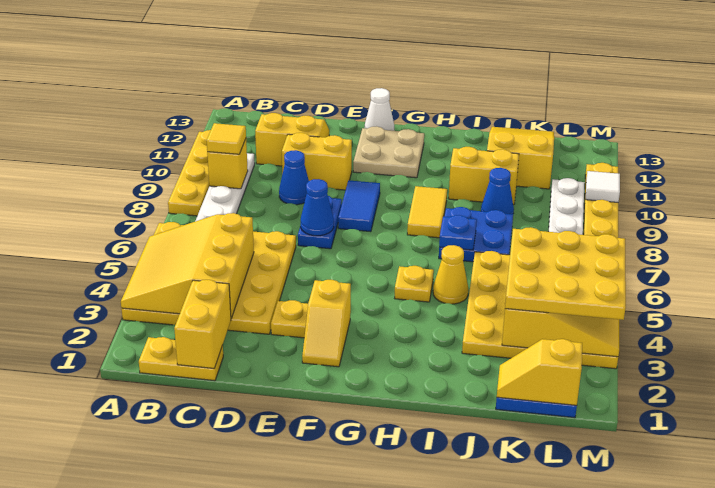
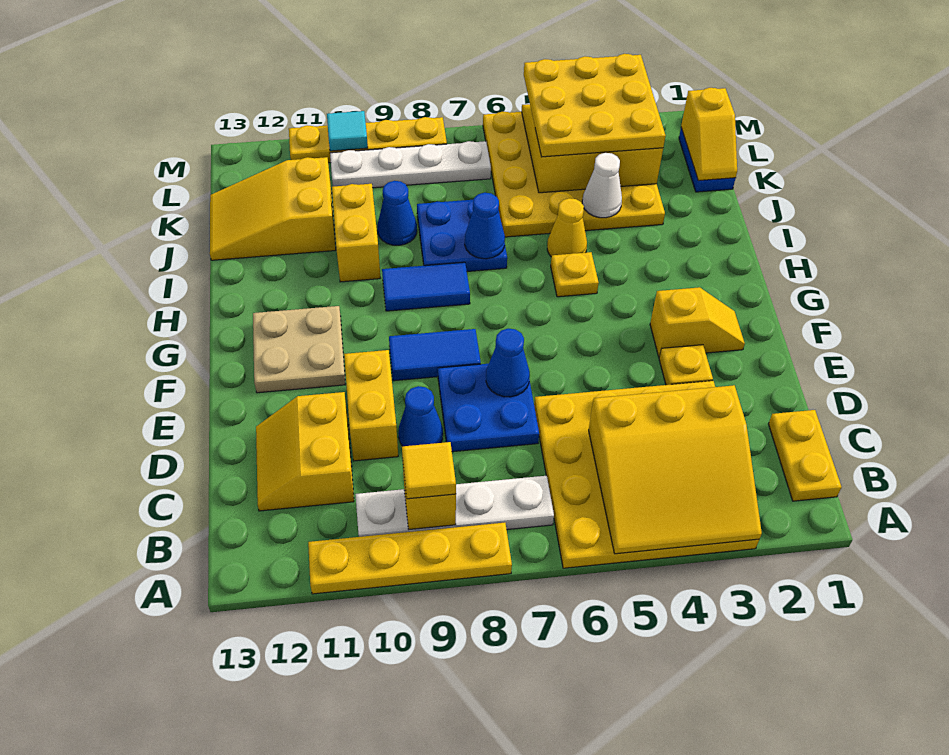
yellow 1x2 brick [174,280,231,369] -> none
blue 1x2 plate [298,196,342,249] -> blue 2x2 plate [438,364,539,452]
white 1x1 cone [365,88,394,131] -> white 1x1 cone moved to [582,153,622,218]
yellow 1x2 tile [407,186,447,238] -> blue 1x2 tile [382,262,470,311]
blue 1x1 plate [439,215,477,250] -> blue 1x1 cone [465,193,505,259]
white 1x1 tile [586,171,620,203] -> cyan 1x1 tile [327,111,368,151]

